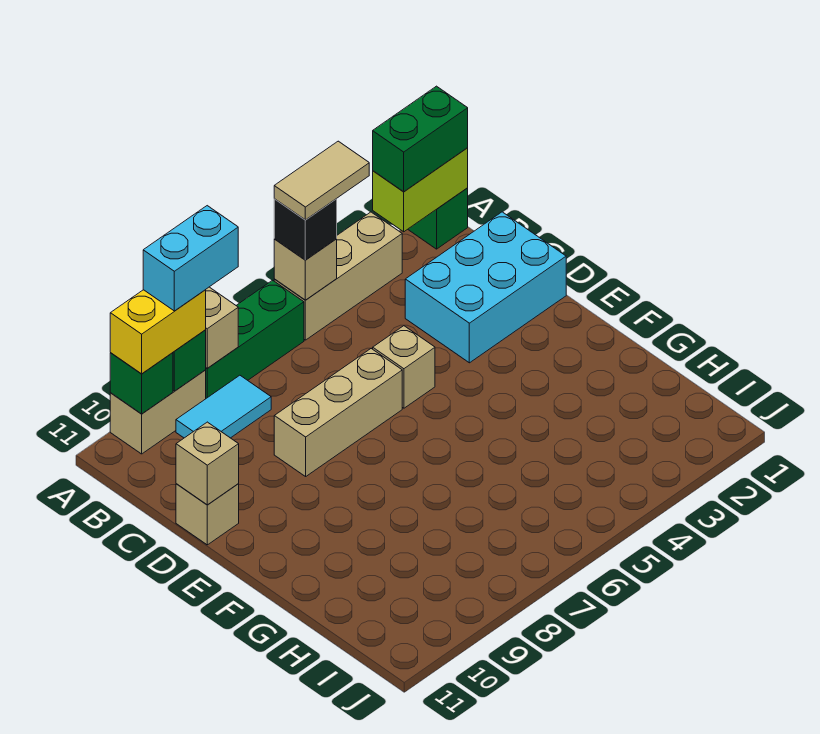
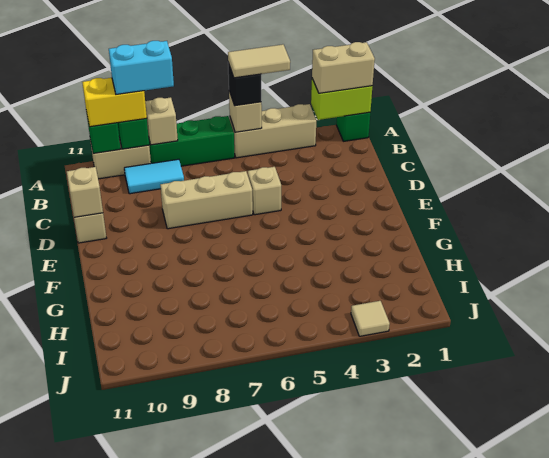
green 1x2 brick [373,86,468,192] -> tan 1x2 brick [312,42,375,93]
cyan 2x3 brick [405,212,566,363] -> none
none -> tan 1x1 tile [351,301,390,336]

